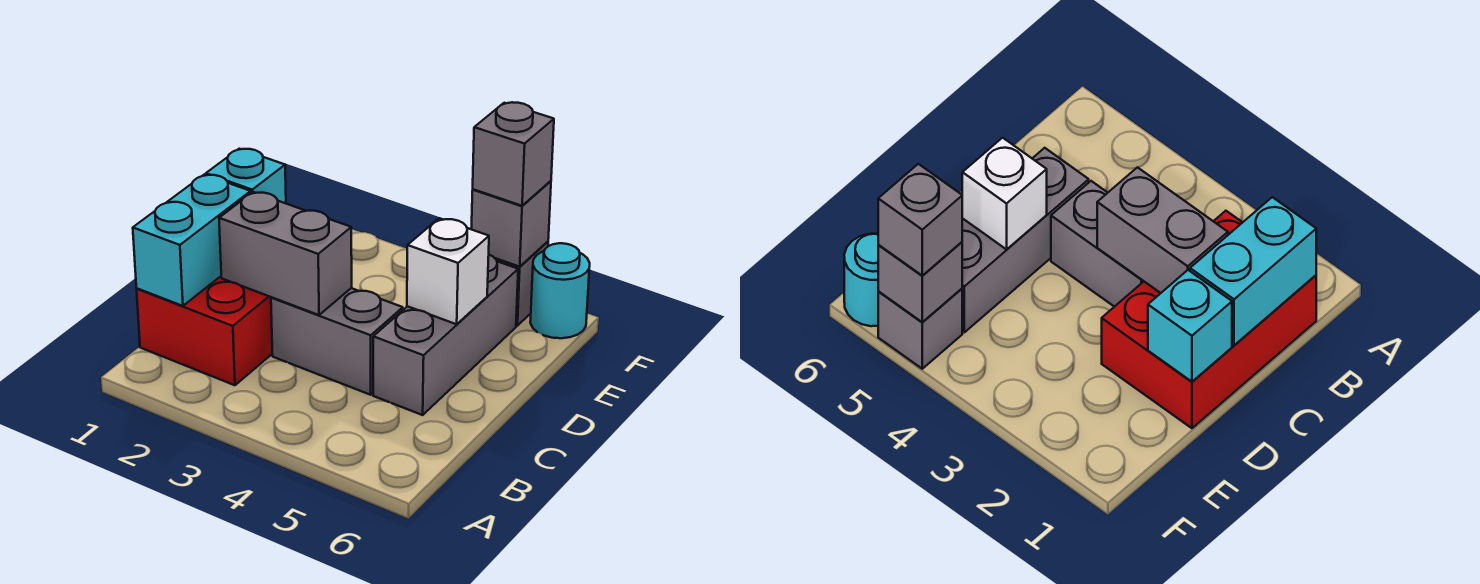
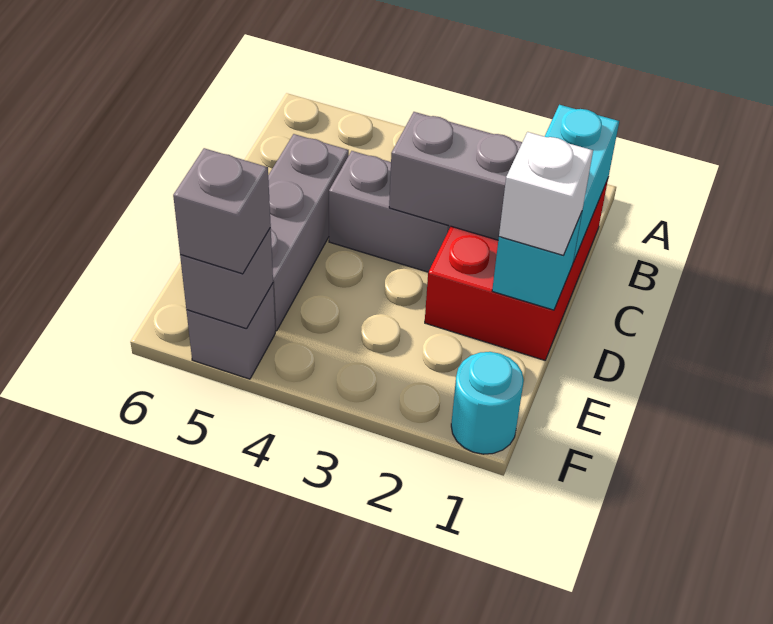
white 1x1 brick [407,218,489,324] -> white 1x1 brick moved to [499,132,593,256]
cyan 1x1 round brick [530,243,590,338] -> cyan 1x1 round brick moved to [451,352,524,454]

